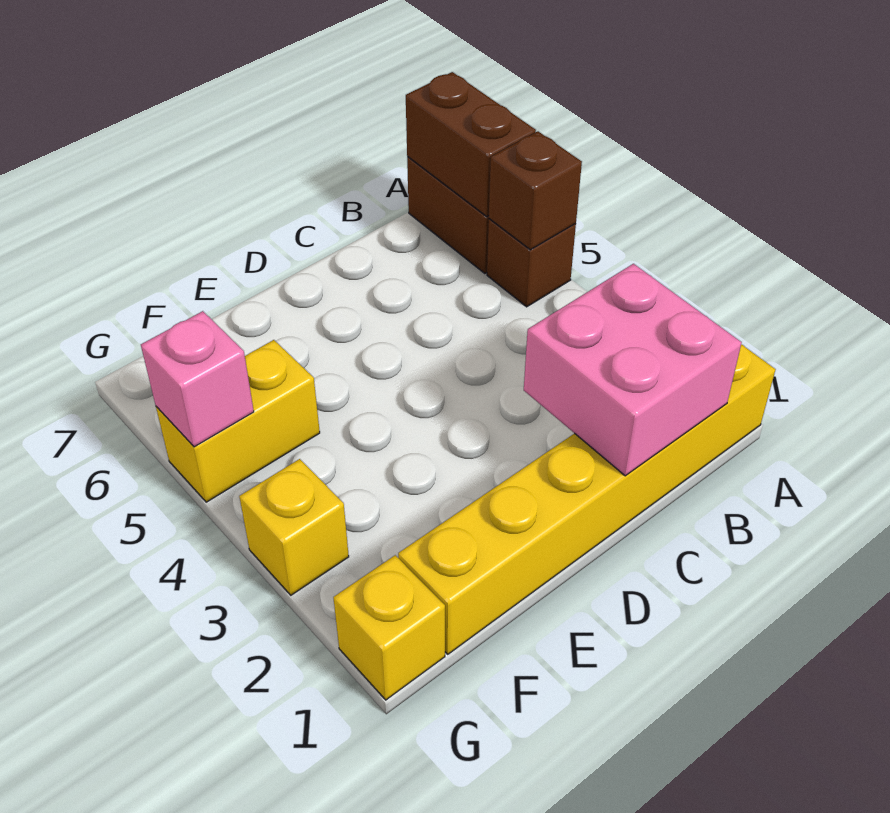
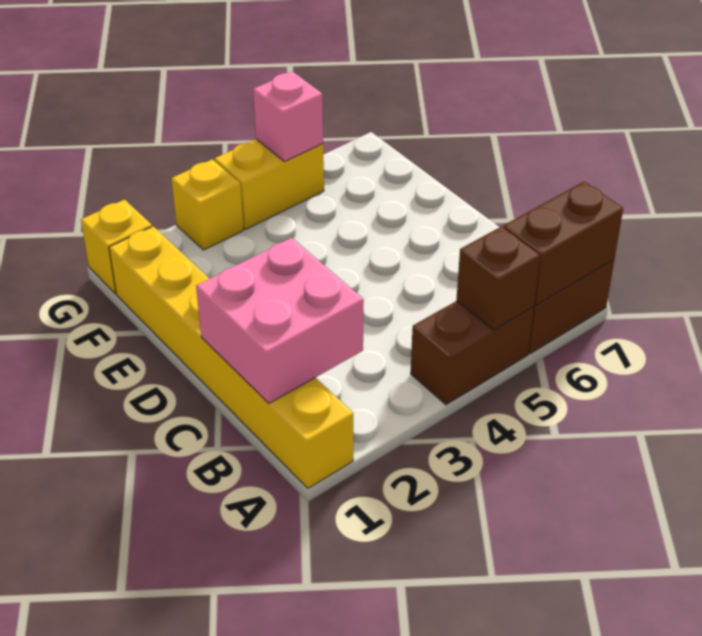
brown 1x1 brick [487,219,576,307] -> brown 1x2 brick [411,301,534,405]
yellow 1x2 brick [156,340,320,502] -> yellow 1x2 brick turned to [214,139,324,229]

